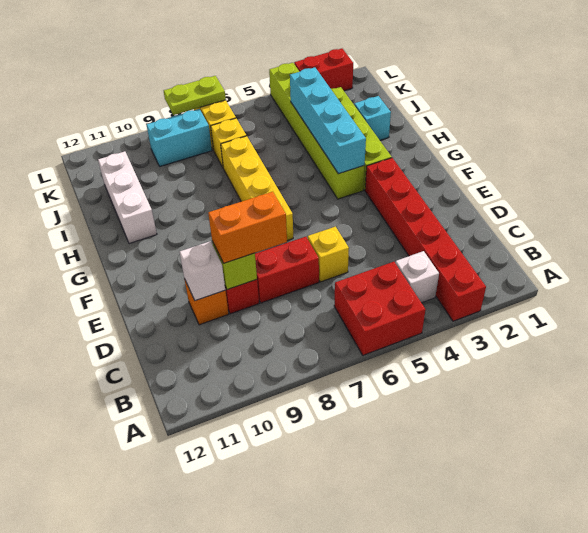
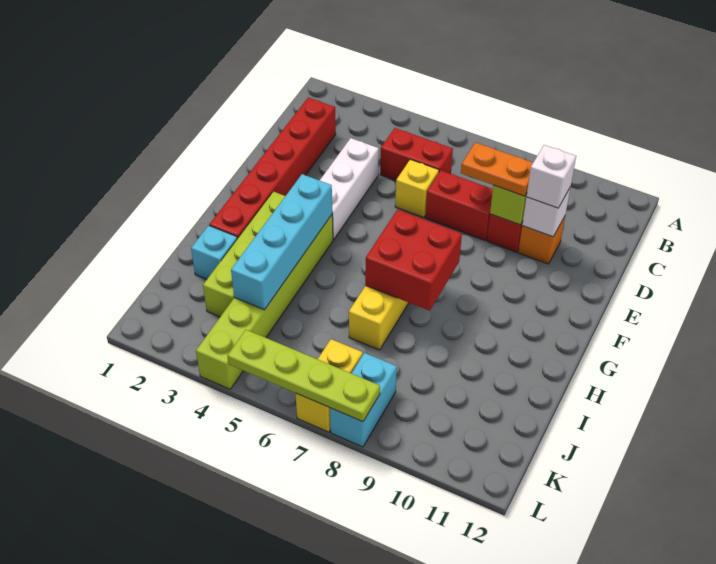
red 1x6 brick [365,158,486,321] -> red 1x6 brick moved to [209,97,336,239]
red 2x2 brick [334,262,426,355] -> red 2x2 brick moved to [365,210,462,311]
white 1x1 brick [395,251,439,303] -> white 1x1 brick moved to [526,145,576,208]
orange 1x2 brick [208,192,287,263] -> orange 1x2 plate [461,142,533,196]
white 1x3 brick [98,151,157,244] -> white 1x3 brick moved to [320,138,379,240]
yellow 1x1 brick [211,118,246,167] -> none
cyan 1x2 brick [147,109,212,166] -> cyan 1x2 brick turned to [330,353,397,447]
red 1x2 brick [294,49,353,91] -> red 1x2 brick moved to [380,128,453,181]
lime 1x2 plate [164,76,226,115] -> lime 1x4 plate [227,330,380,422]

